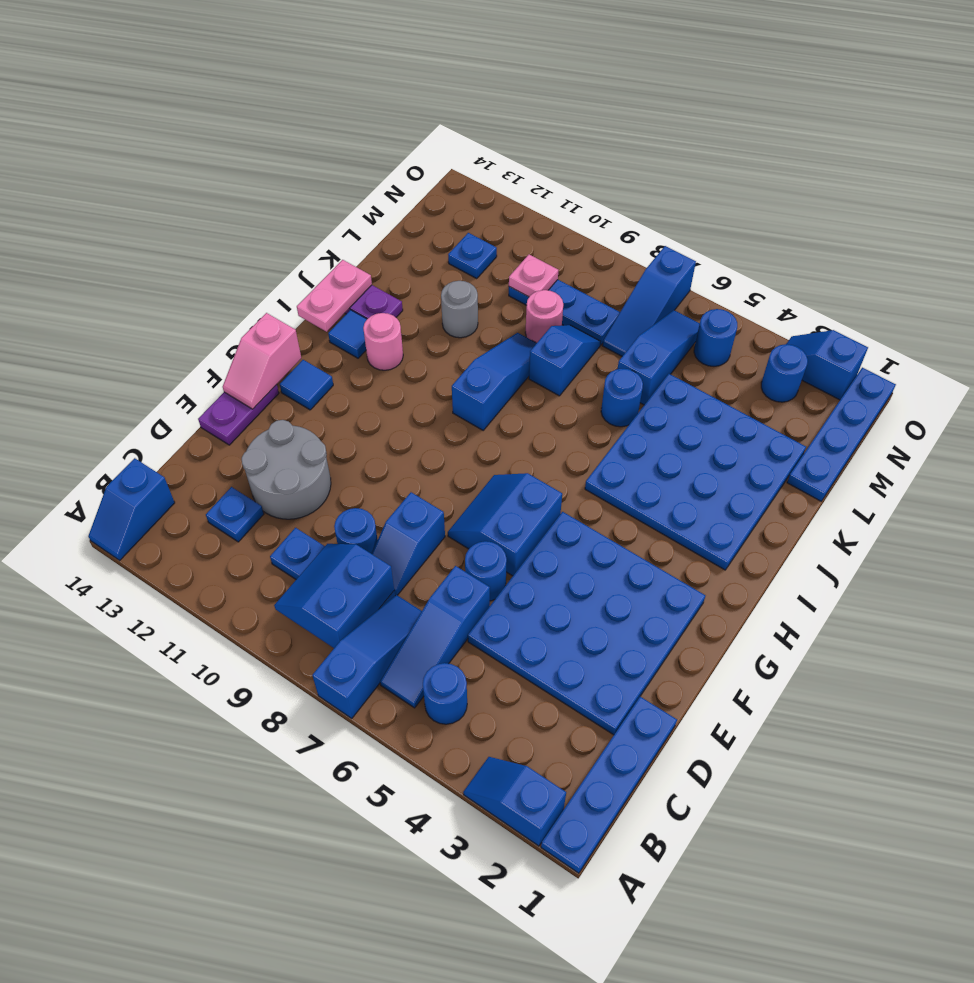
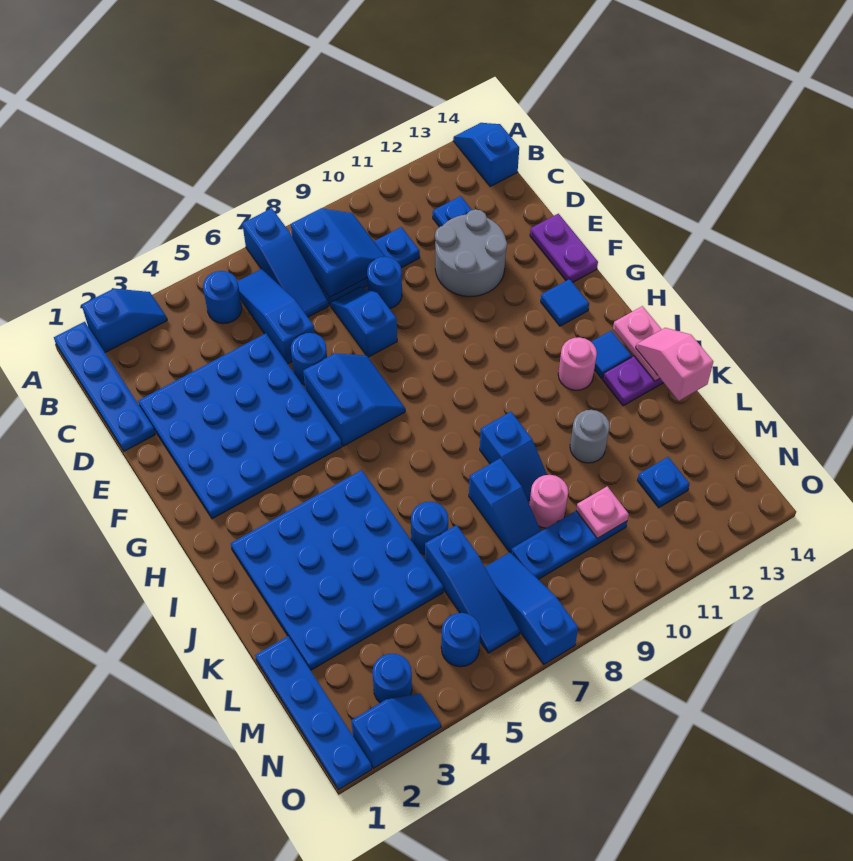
pink 1x2 slope [223,313,301,409] -> pink 1x2 slope moved to [636,328,713,401]
blue 1x3 slope [452,333,537,430] -> blue 1x2 slope [480,412,547,501]

